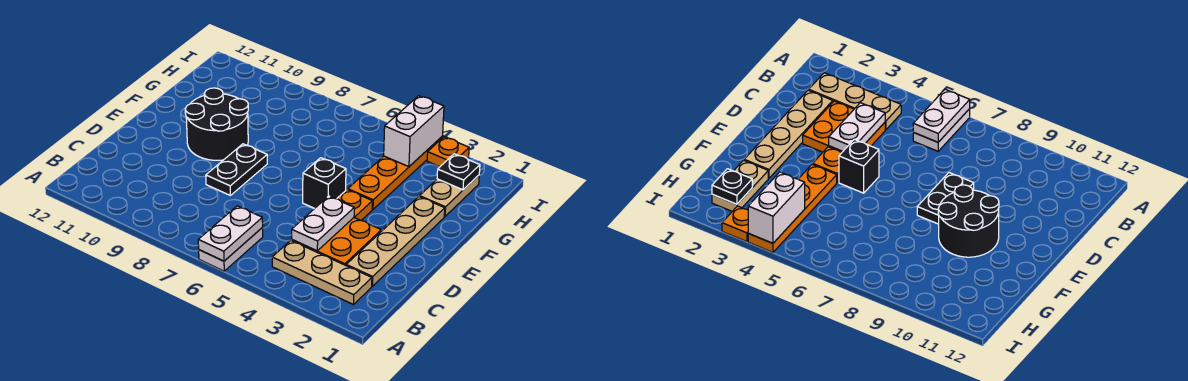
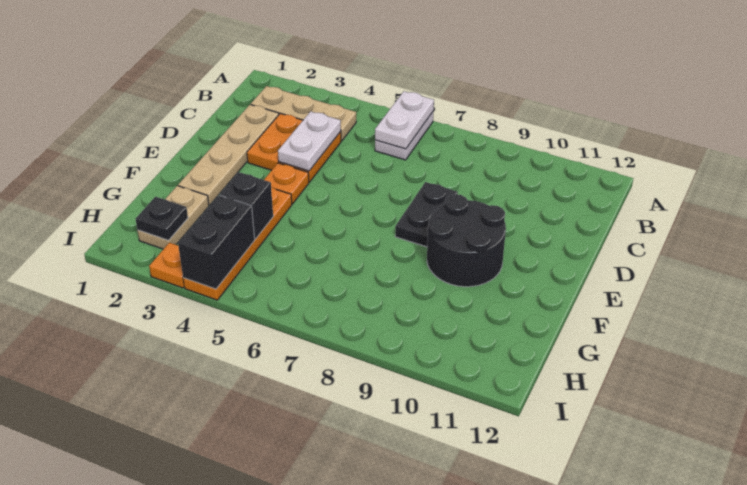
black 1x1 brick [303,158,346,208] -> black 1x1 brick moved to [220,172,273,239]
white 1x2 brick [384,96,444,167] -> black 1x2 brick [178,195,255,289]

